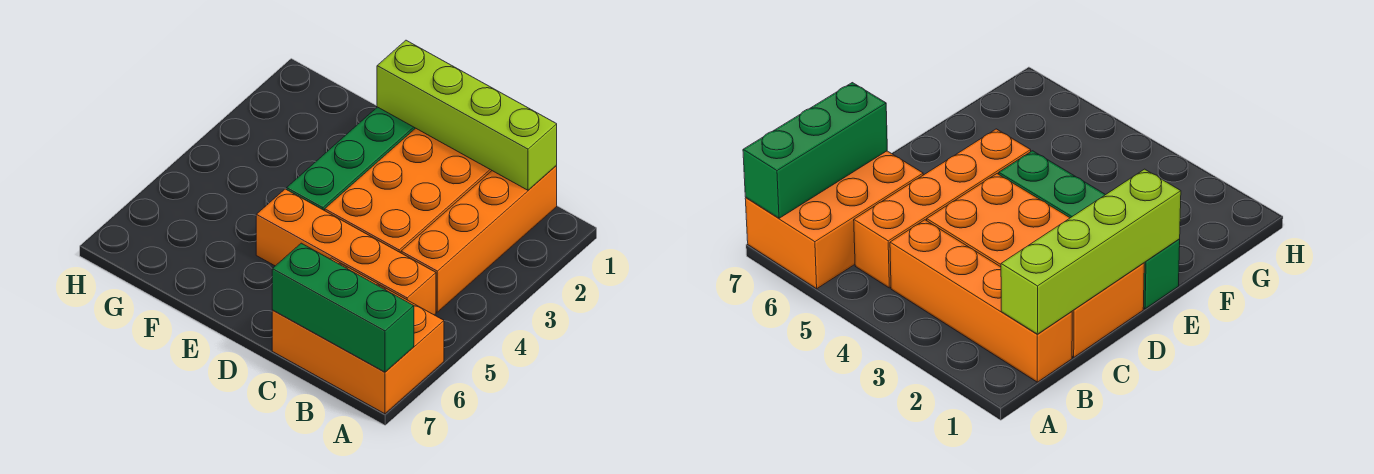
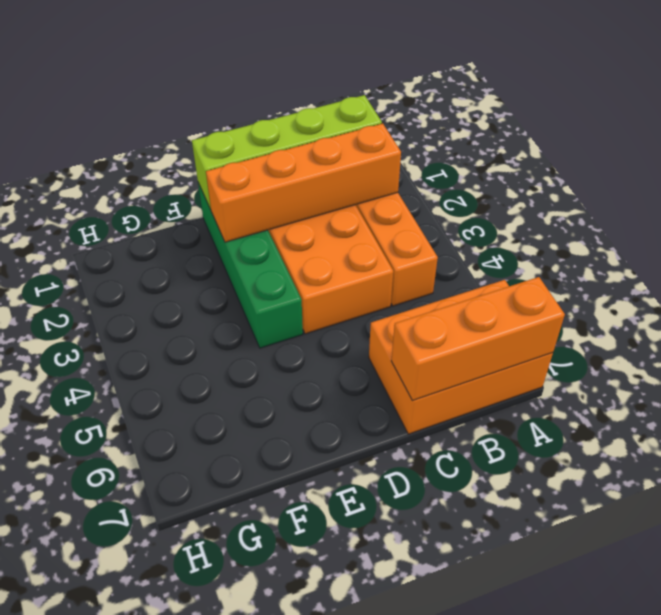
green 1x3 brick [272,243,414,372] -> orange 1x3 brick [391,277,565,401]
orange 1x4 brick [256,189,436,315] -> orange 1x4 brick moved to [206,123,401,242]

